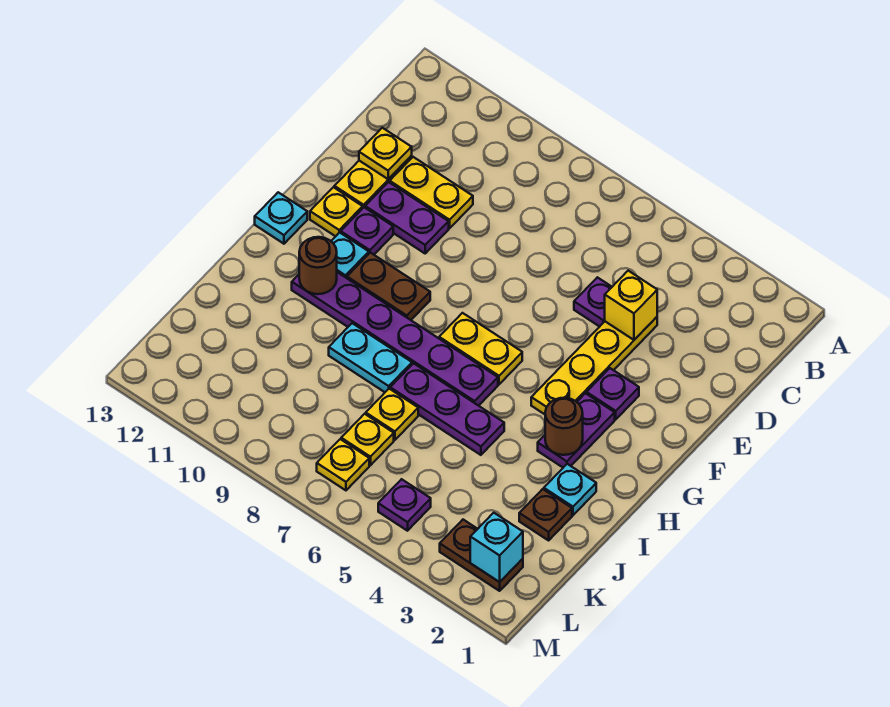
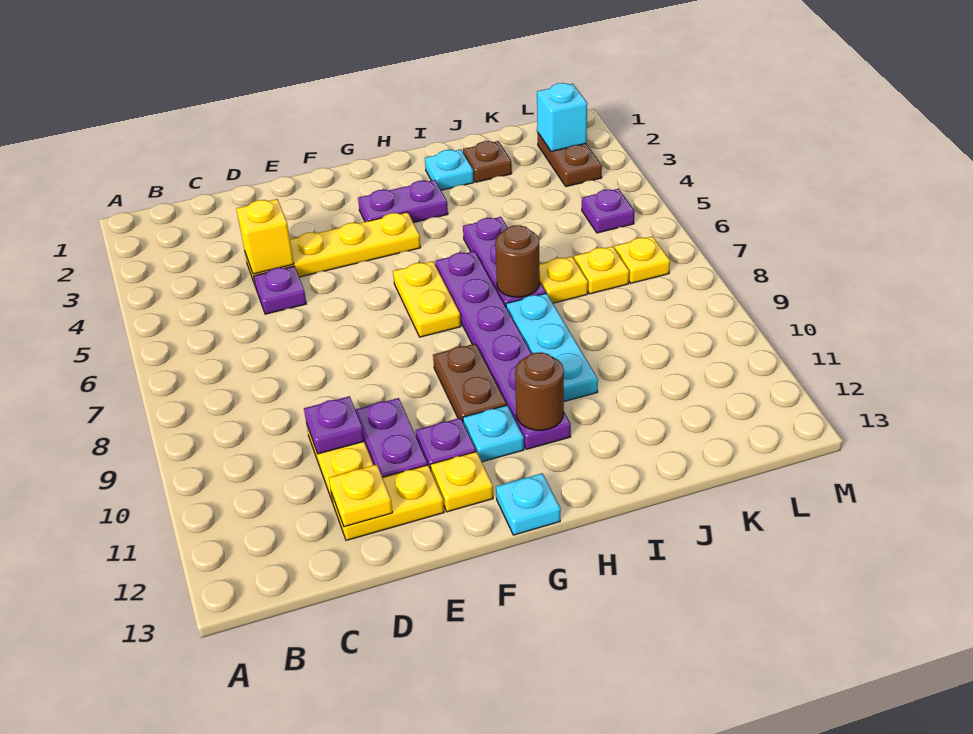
purple 1x1 plate [587,368,639,419] -> purple 1x1 plate moved to [304,396,364,454]
brown 1x1 round brick [545,398,583,455] -> brown 1x1 round brick moved to [495,225,540,297]
cyan 1x2 plate [329,323,412,392] -> cyan 1x3 plate [506,293,598,401]

